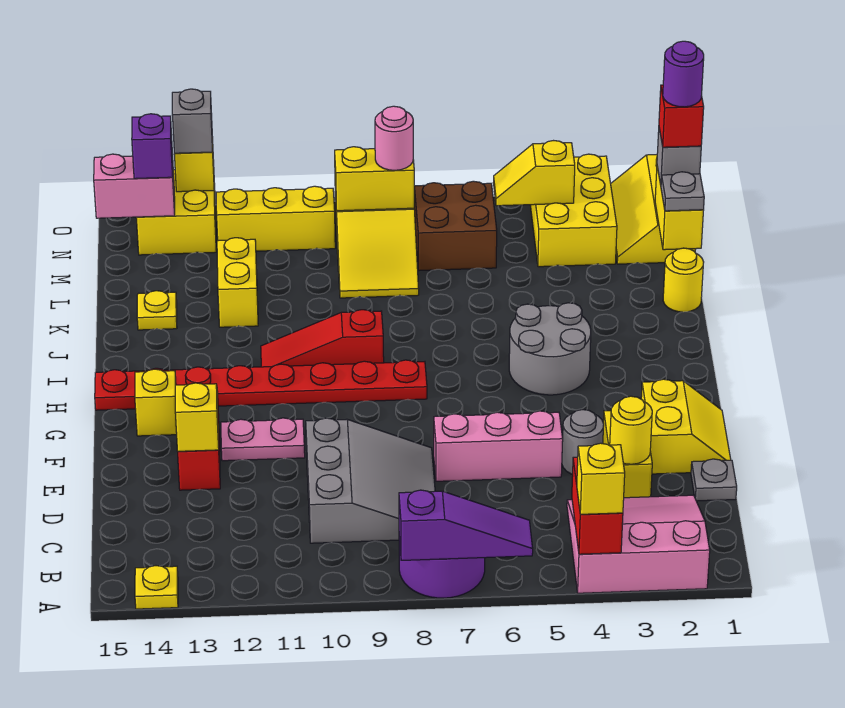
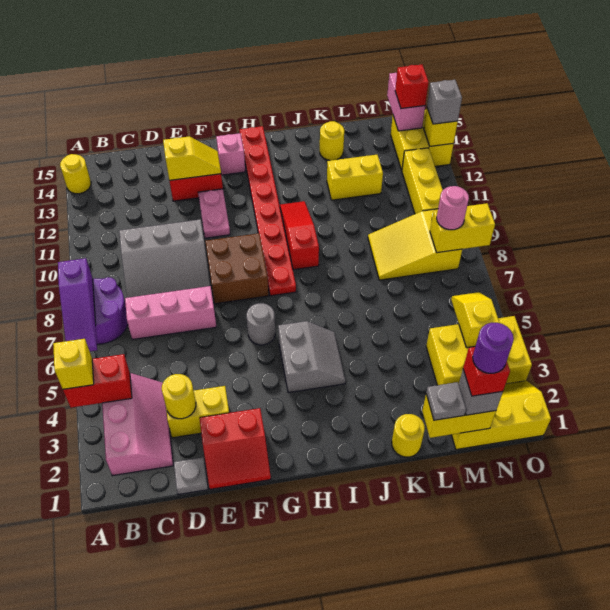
pink 3x3 slope [567,495,710,593] -> pink 2x3 slope [102,373,173,476]
yellow 1x1 plate [135,566,178,609] -> yellow 1x1 round brick [60,154,91,194]
yellow 2x2 slope [641,379,731,474] -> red 2x2 slope [199,408,271,489]
grey 1x1 round brick [562,410,604,475] -> grey 1x1 round brick moved to [247,303,275,345]
pink 1x3 brick [434,411,563,481] -> pink 1x3 brick turned to [125,286,216,340]
yellow 1x1 brick [135,369,177,436] -> pink 1x1 brick [216,133,246,175]
grey 2x2 round brick [509,303,591,395] -> grey 2x2 slope [278,321,345,393]
yellow 1x1 plate [137,291,177,330] -> yellow 1x1 round brick [320,121,344,161]
brown 2x2 brick [414,181,497,271] -> brown 2x2 brick moved to [205,233,269,304]
yellow 1x2 brick [335,147,414,211] -> yellow 1x2 brick turned to [430,203,495,253]
purple 1x1 brick [132,114,173,179] -> red 1x1 brick [395,65,429,109]

